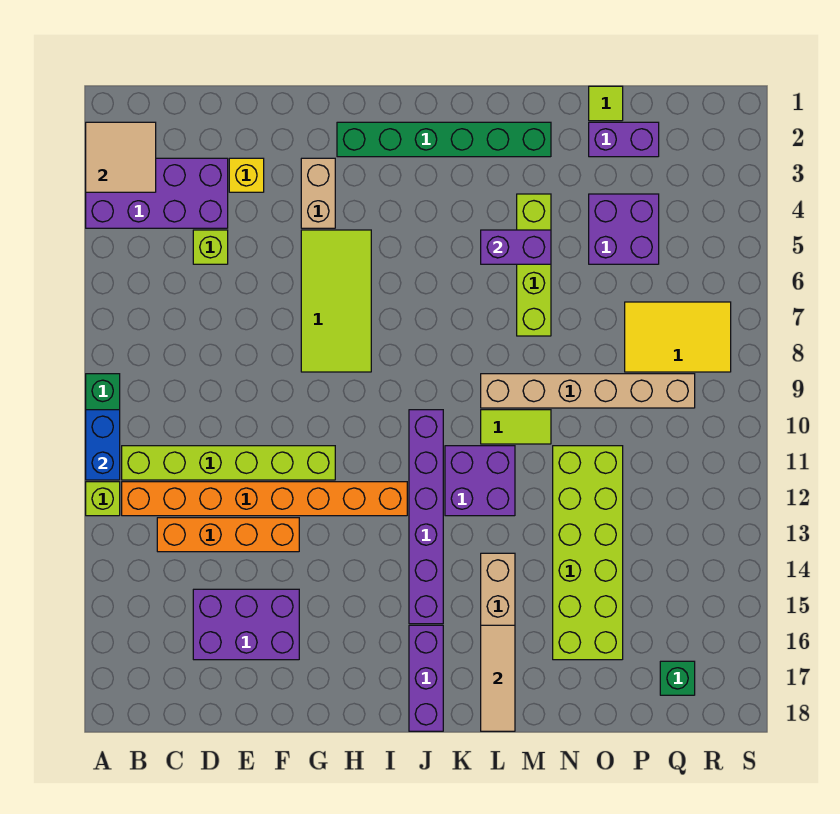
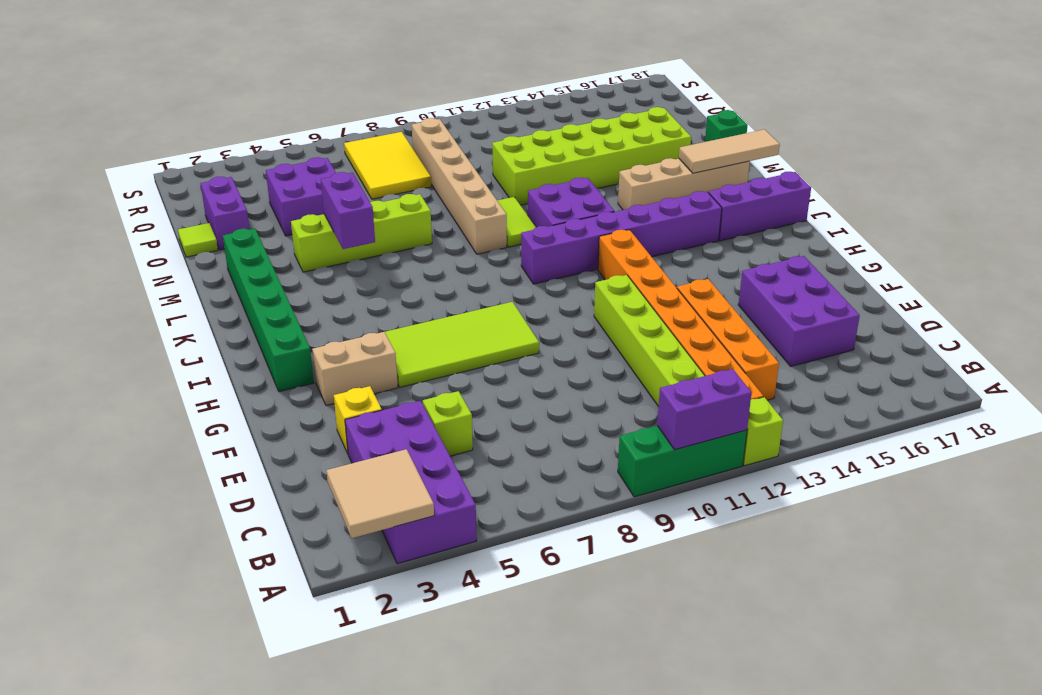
blue 1x2 brick [86,410,120,480] -> purple 1x2 brick [657,369,752,450]
green 1x1 brick [660,661,695,695] -> green 1x1 brick moved to [705,110,747,142]

